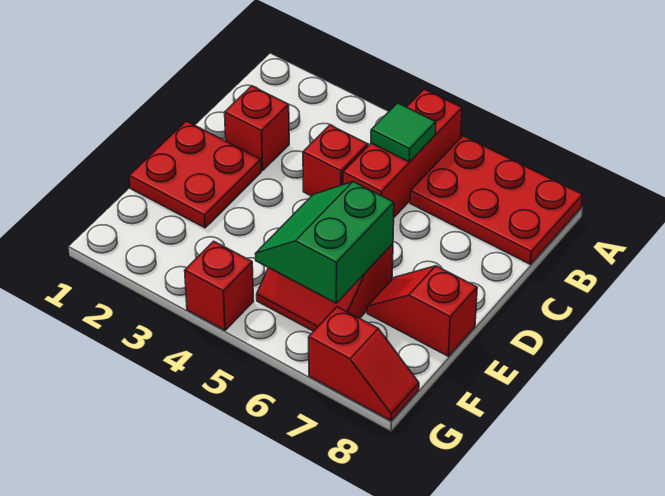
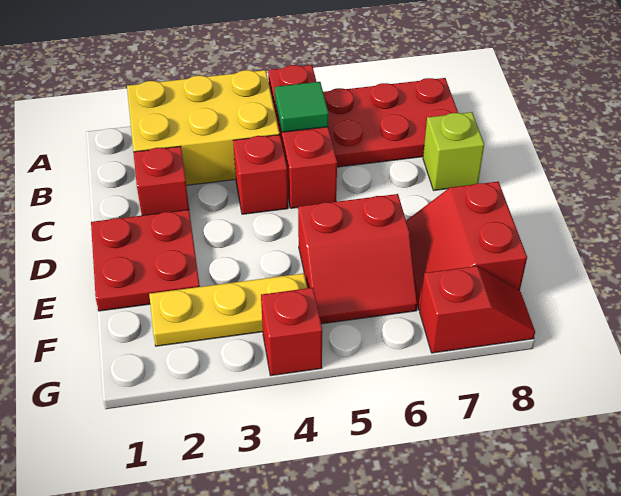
none -> yellow 2x3 brick [127,70,280,185]
none -> lime 1x1 brick [423,112,484,190]
green 2x2 slope [255,182,394,303] -> none
red 1x2 slope [367,266,477,356] -> red 2x2 slope [406,182,527,311]
none -> yellow 1x3 plate [149,273,307,346]

